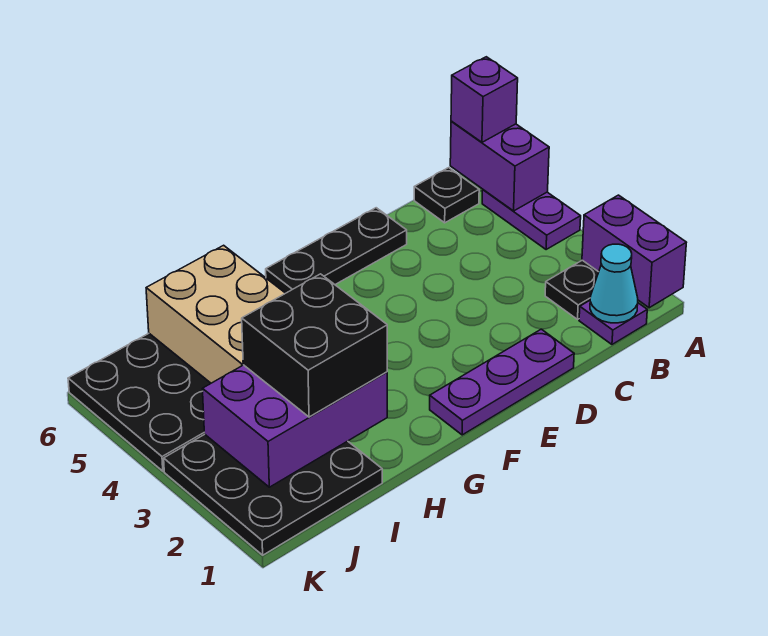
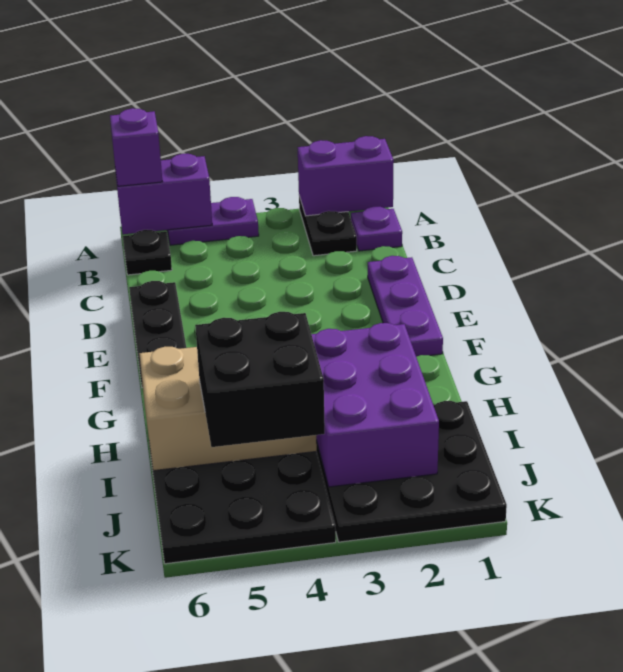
cyan 1x1 cone [590,244,638,323] -> none
black 2x2 brick [242,274,387,417] -> black 2x2 brick moved to [195,312,325,447]

